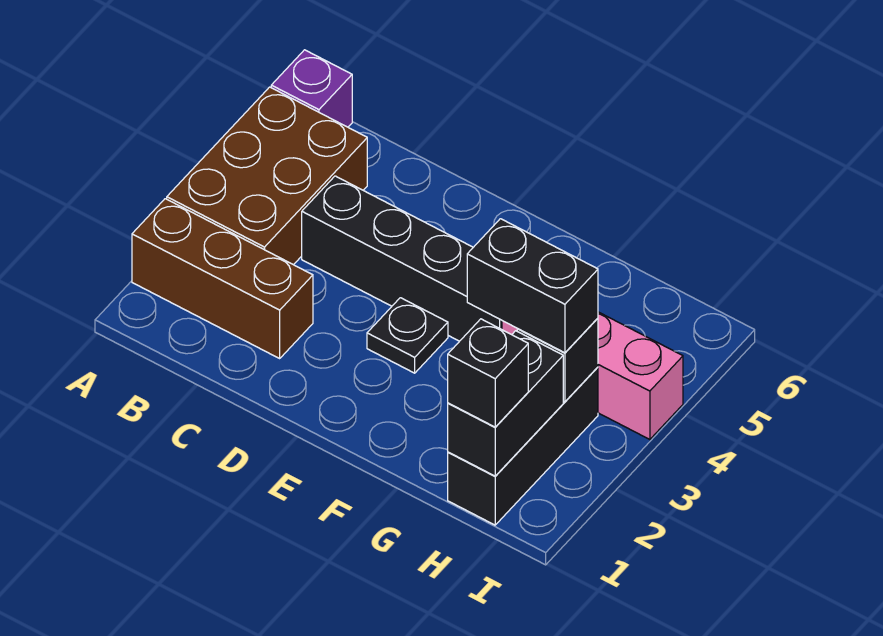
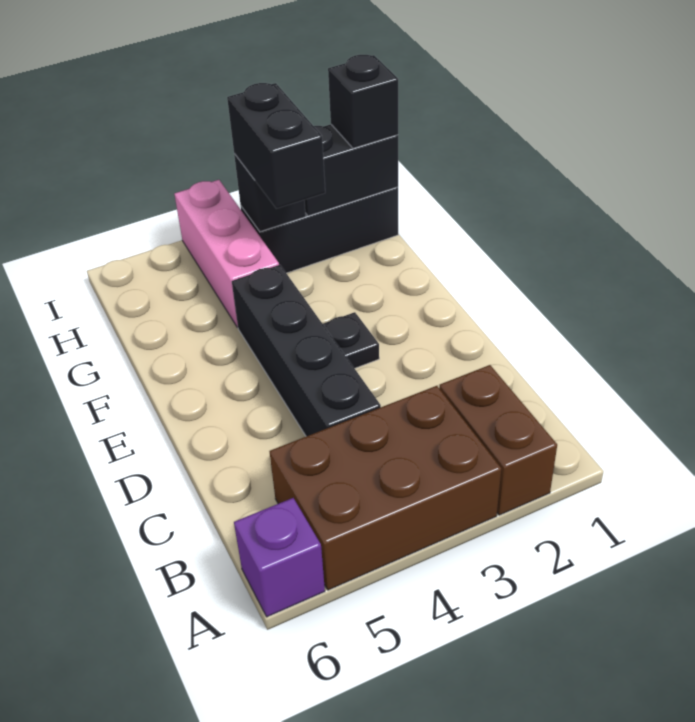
brown 1x3 brick [132,199,313,358] -> brown 1x2 brick [439,365,557,515]

